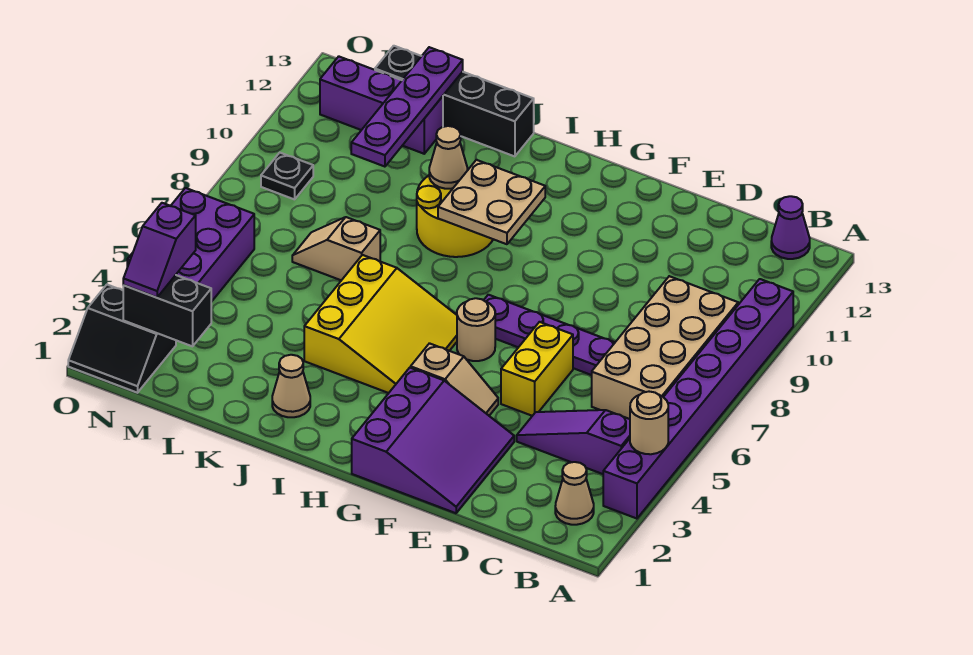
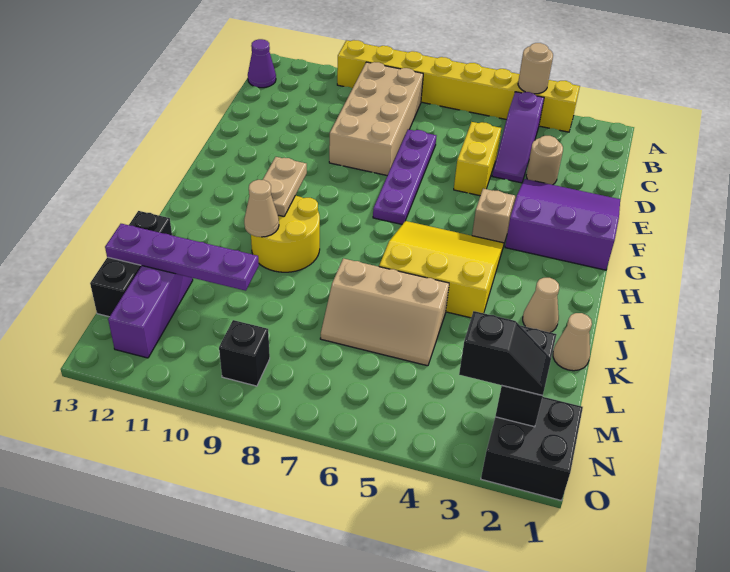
purple 1x8 brick [603,279,793,519] -> yellow 1x8 brick [337,40,580,132]
tan 1x1 cone [555,462,594,525] -> tan 1x1 cone moved to [553,313,592,371]
tan 2x4 brick [592,276,738,419] -> tan 2x4 brick turned to [329,62,423,176]
yellow 1x2 brick [501,322,573,416] -> yellow 1x2 brick turned to [454,122,501,196]
tan 1x1 round brick [457,298,495,361] -> tan 1x1 round brick moved to [526,136,563,185]
tan 2x2 plate [438,160,545,244] -> tan 1x2 plate [263,157,307,216]
black 1x4 brick [375,46,534,156] -> black 1x3 brick [90,211,172,317]
tan 1x2 slope [292,217,380,280] -> tan 2x3 slope [320,258,449,366]
black 2x2 slope [68,285,176,393] -> black 2x2 brick [481,397,583,501]
purple 1x2 slope [123,203,196,298] -> black 1x2 slope [459,311,551,396]
purple 2x3 brick [127,188,254,302] -> none
black 1x1 plate [261,153,313,199] -> black 1x1 brick [219,320,270,386]

